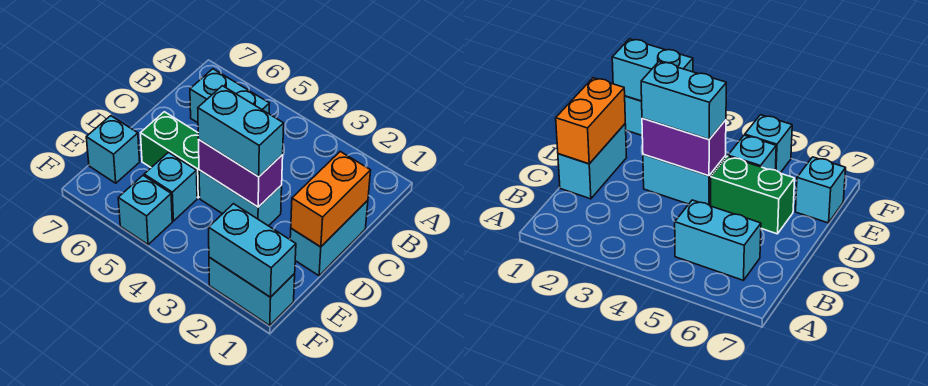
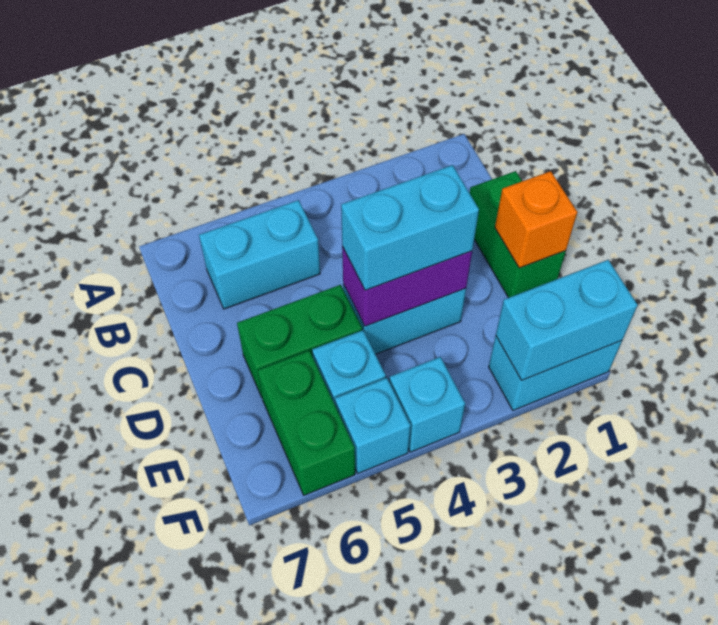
cyan 1x2 brick [290,200,368,276] -> green 1x2 brick [470,171,566,298]
orange 1x2 brick [291,152,371,247] -> orange 1x1 brick [495,171,577,268]
none -> green 1x2 brick [257,351,355,495]
cyan 1x1 brick [86,116,140,183] -> cyan 1x1 brick moved to [389,357,465,452]

